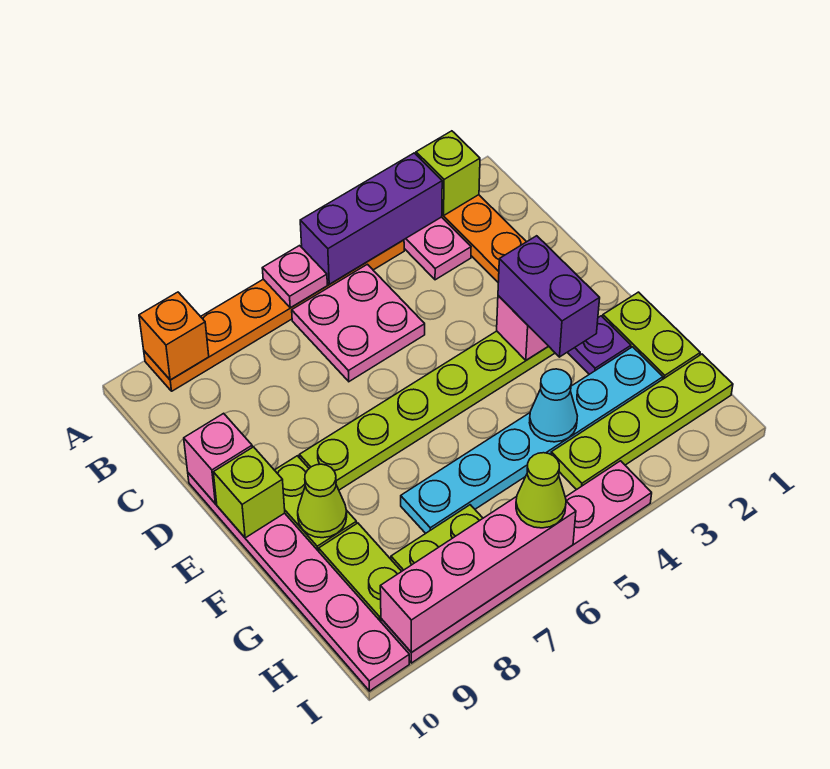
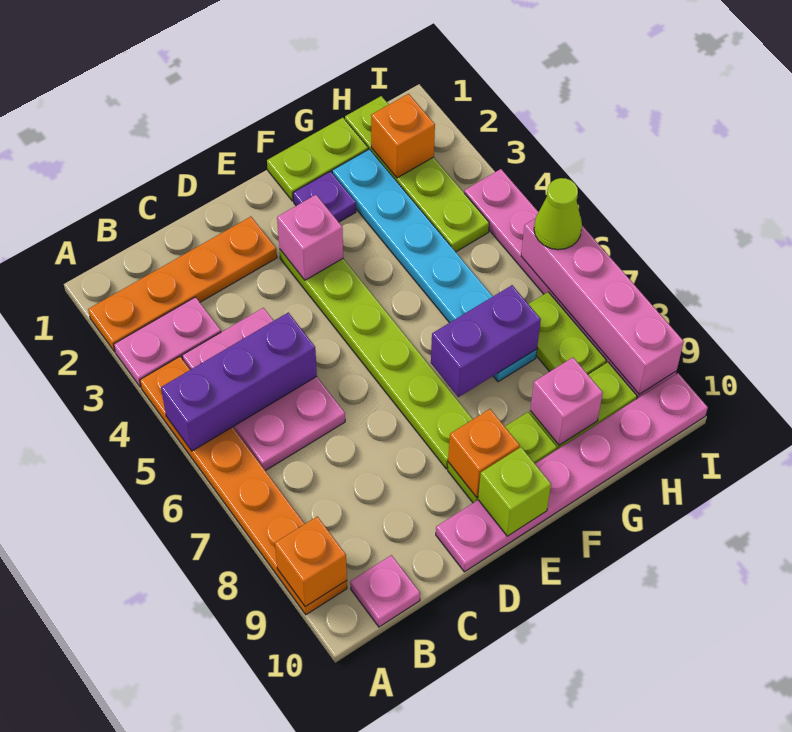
lime 1x1 brick [416,131,480,216] -> none
purple 1x3 brick [300,153,442,284] -> purple 1x3 brick turned to [161,313,317,451]
pink 1x1 plate [262,246,327,308] -> pink 1x1 plate moved to [350,555,420,627]
pink 2x2 plate [292,264,425,381] -> pink 2x3 plate [182,308,345,471]
pink 1x1 brick [184,413,252,504] -> pink 1x1 brick moved to [530,358,603,445]
purple 1x2 brick [498,236,600,357] -> purple 1x2 brick moved to [431,285,541,397]
none -> orange 1x1 brick [448,409,520,497]
lime 1x1 cone [298,464,347,538] -> none
cyan 1x1 cone [529,369,577,442] -> none
none -> orange 1x1 brick [371,94,435,178]

